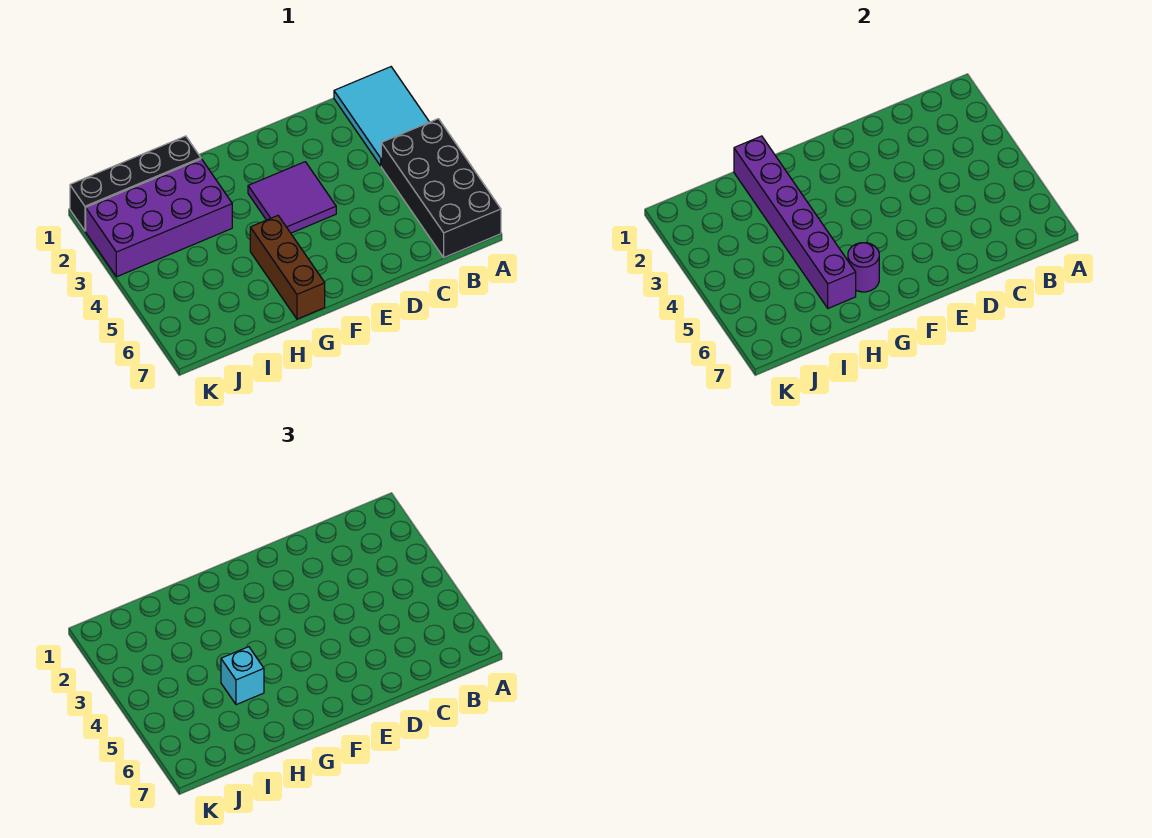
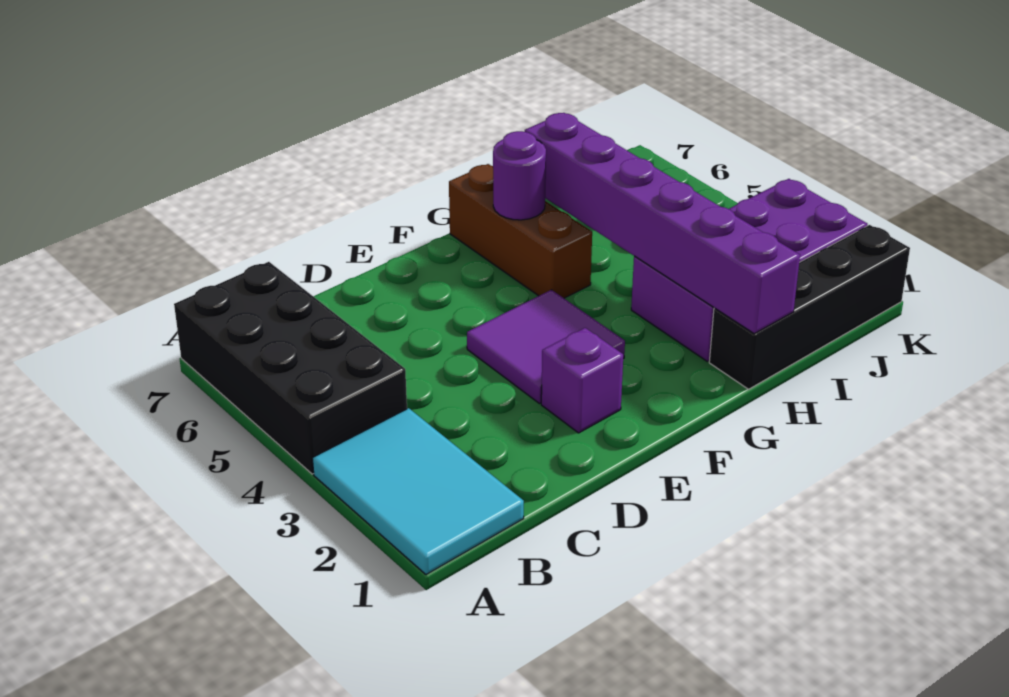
none -> purple 1x1 brick [541,328,623,433]
cyan 1x1 brick [221,647,264,705] -> none

